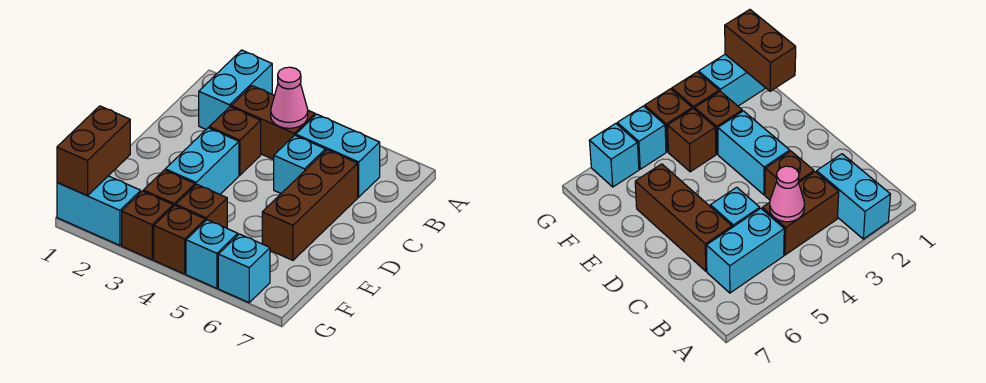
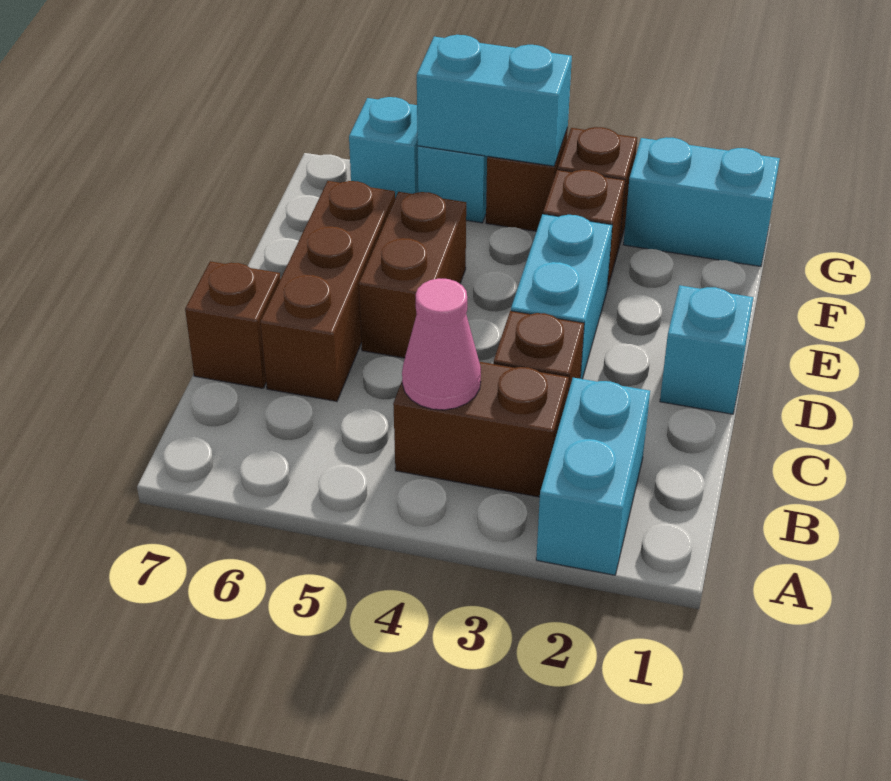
cyan 1x2 brick [296,114,380,197] -> cyan 1x2 brick moved to [417,35,572,166]
cyan 1x1 brick [274,135,325,193] -> cyan 1x1 brick moved to [660,285,753,414]
brown 1x2 brick [57,106,130,196] -> brown 1x2 brick moved to [359,192,466,358]
brown 1x1 brick [176,184,227,228] -> brown 1x1 brick moved to [185,261,280,388]

